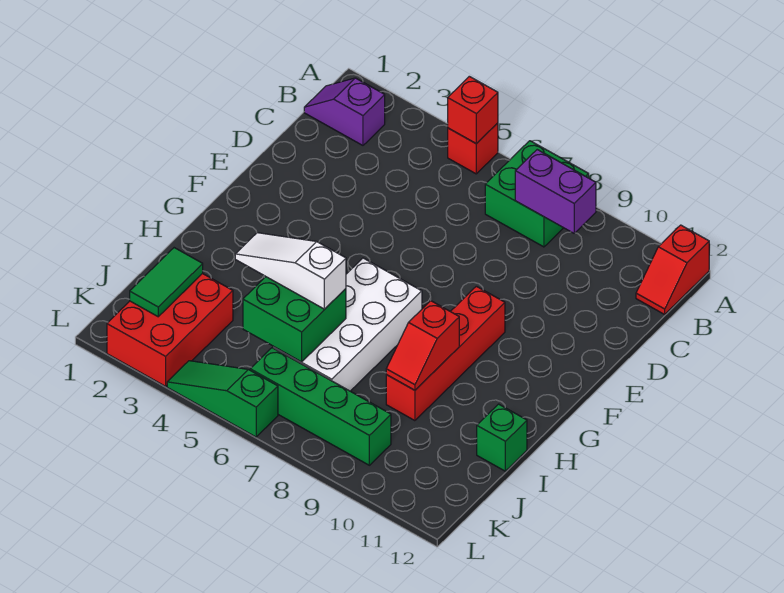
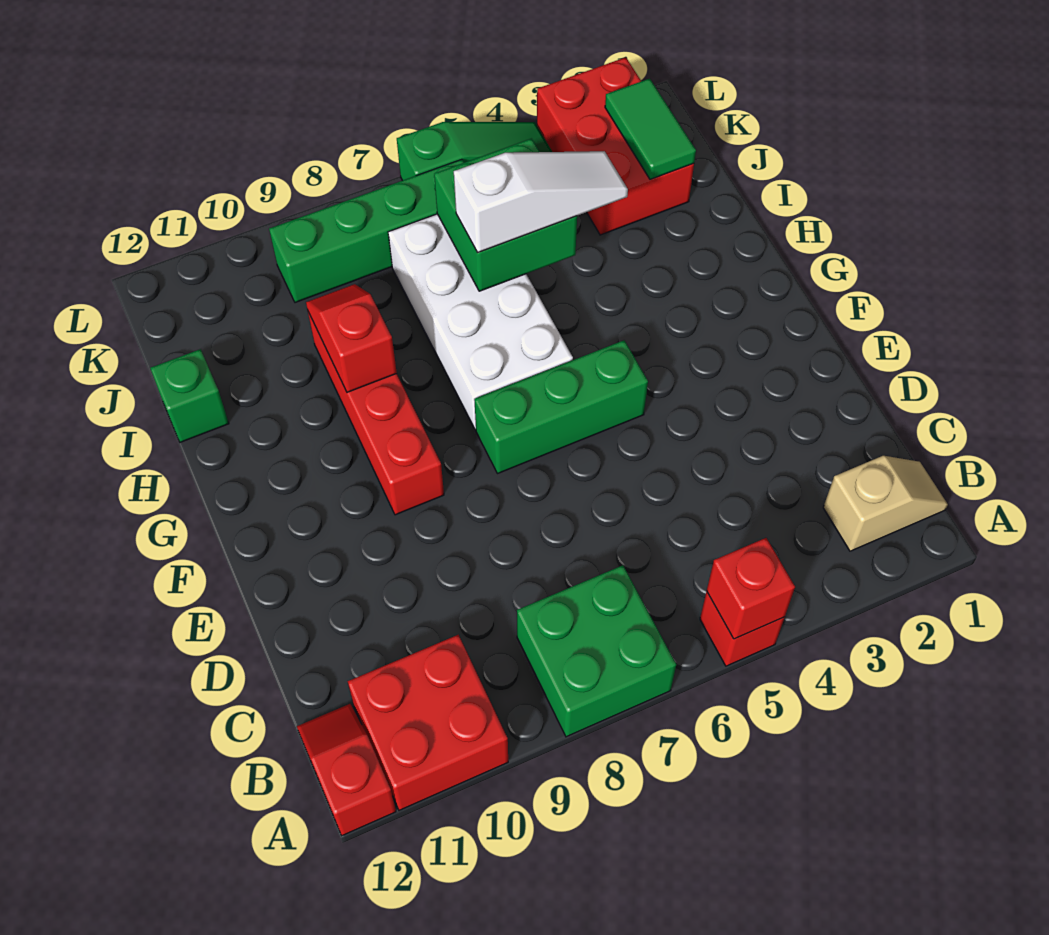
none -> red 2x2 brick [348,635,508,810]
purple 1x2 slope [304,78,385,145] -> tan 1x2 slope [823,456,948,551]
purple 1x2 brick [515,150,596,233] -> none
none -> green 1x3 brick [474,340,648,474]

